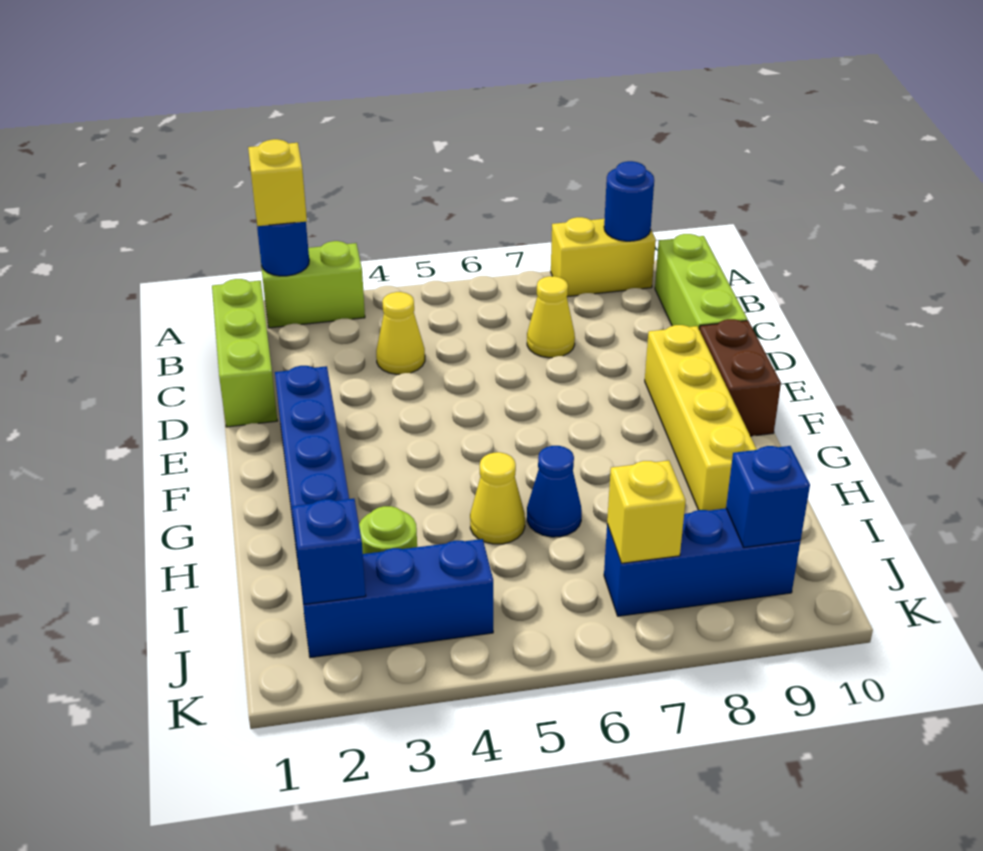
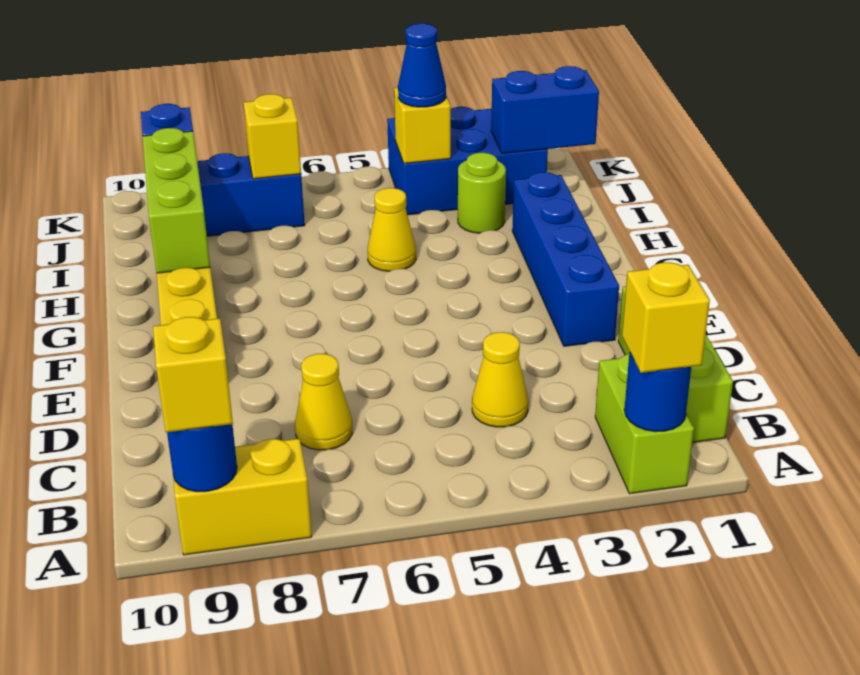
lime 1x2 brick [261,241,365,328] -> lime 1x2 brick turned to [595,354,694,494]
none -> yellow 1x1 brick [153,317,233,432]
lime 1x3 brick [655,234,748,329] -> lime 1x3 brick moved to [143,128,210,273]
brown 1x2 brick [699,319,781,436] -> none
blue 1x1 cone [527,446,582,537] -> blue 1x1 cone moved to [398,24,446,107]
blue 1x3 brick [300,539,493,658] -> blue 2x3 brick [387,107,548,215]
blue 1x1 brick [293,499,366,604] -> blue 1x2 brick [491,66,599,153]
none -> yellow 1x1 brick [394,88,451,163]

